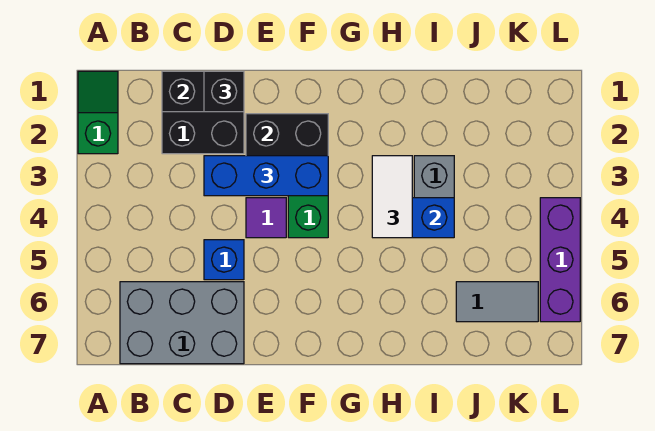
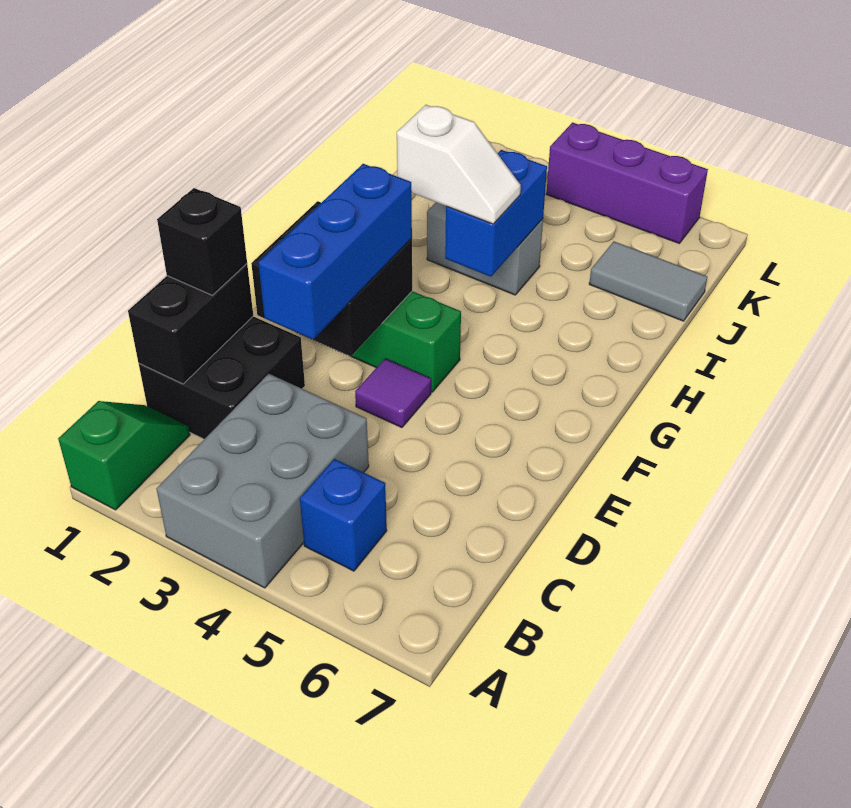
green 1x2 slope [78,71,118,154] -> green 1x2 slope turned to [58,401,190,510]
grey 2x3 brick [120,282,244,364] -> grey 2x3 brick moved to [157,374,369,588]
blue 1x1 brick [204,240,244,280] -> blue 1x1 brick moved to [300,459,387,571]
white 1x2 tile [372,156,412,238] -> white 1x2 slope [397,105,521,224]
grey 1x2 tile [456,282,538,322] -> grey 1x2 tile turned to [589,242,707,321]

